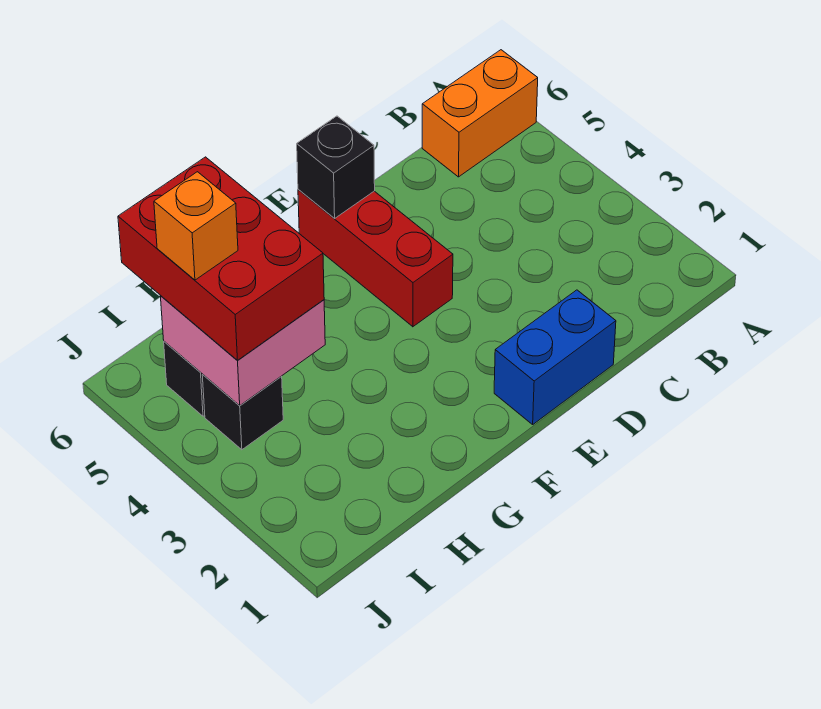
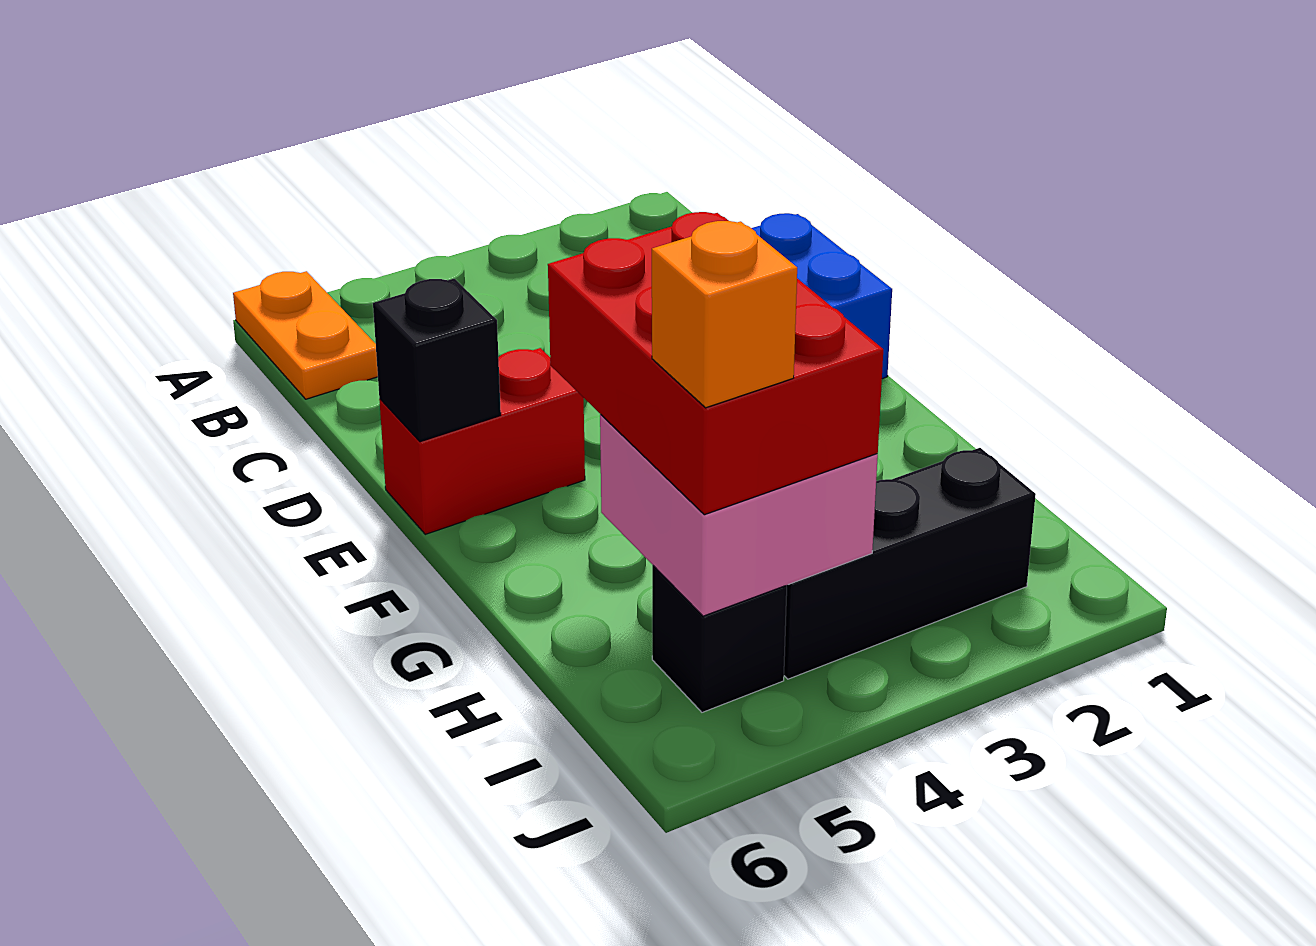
orange 1x2 brick [422,50,538,177] -> orange 1x2 plate [233,271,378,399]
red 1x3 brick [298,189,453,327] -> red 1x2 brick [379,348,585,534]
red 2x3 brick [118,157,324,360] -> red 2x3 brick turned to [548,212,883,515]
black 1x1 brick [202,375,283,450] -> black 1x3 brick [784,448,1036,679]

